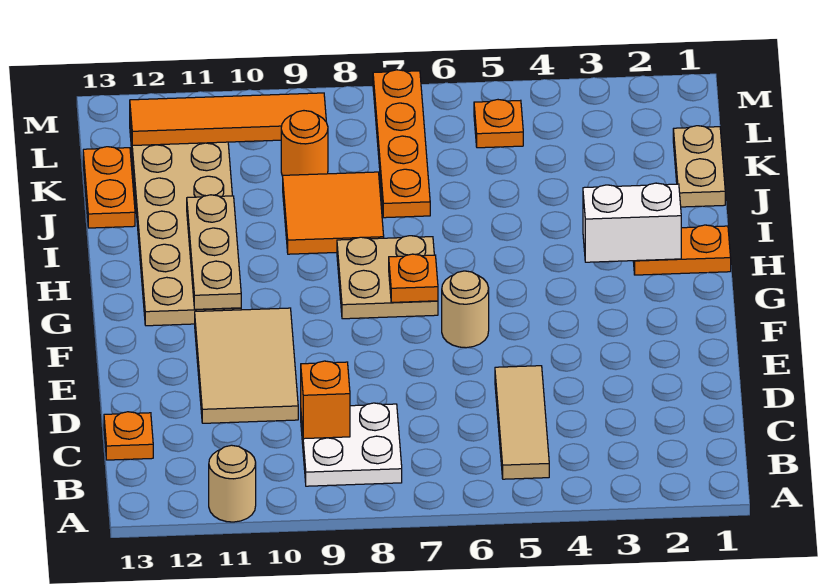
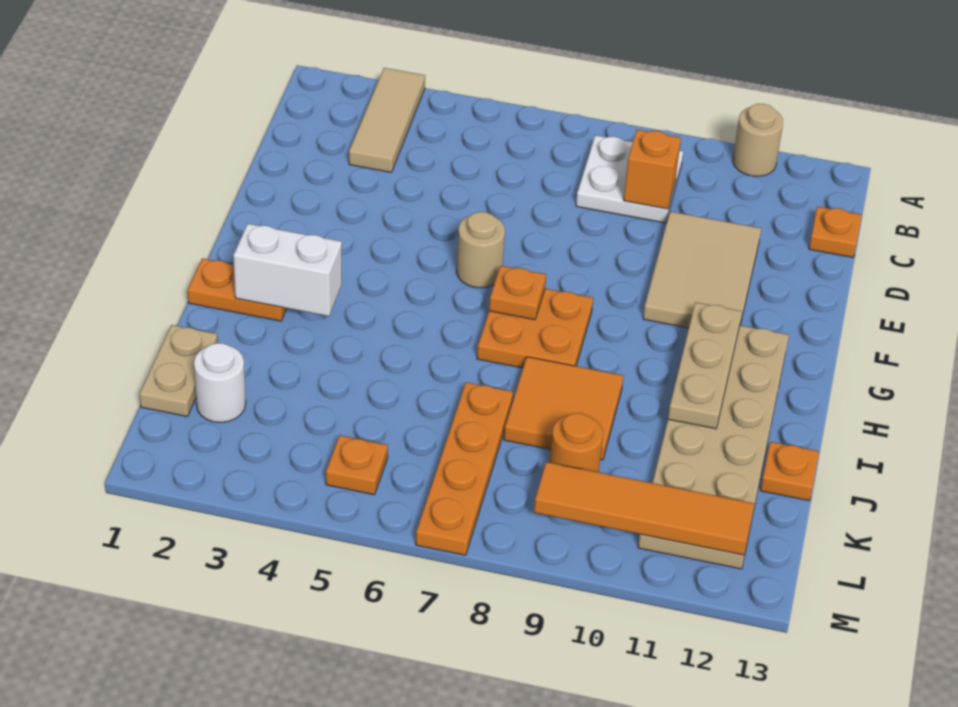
tan 1x3 tile [495,366,549,479] -> tan 1x3 tile moved to [349,68,425,172]
tan 2x2 plate [337,236,438,319] -> orange 2x2 plate [477,289,593,368]
orange 1x2 plate [83,147,135,228] -> orange 1x1 plate [760,442,819,501]
none -> white 1x1 round brick [194,343,246,422]

